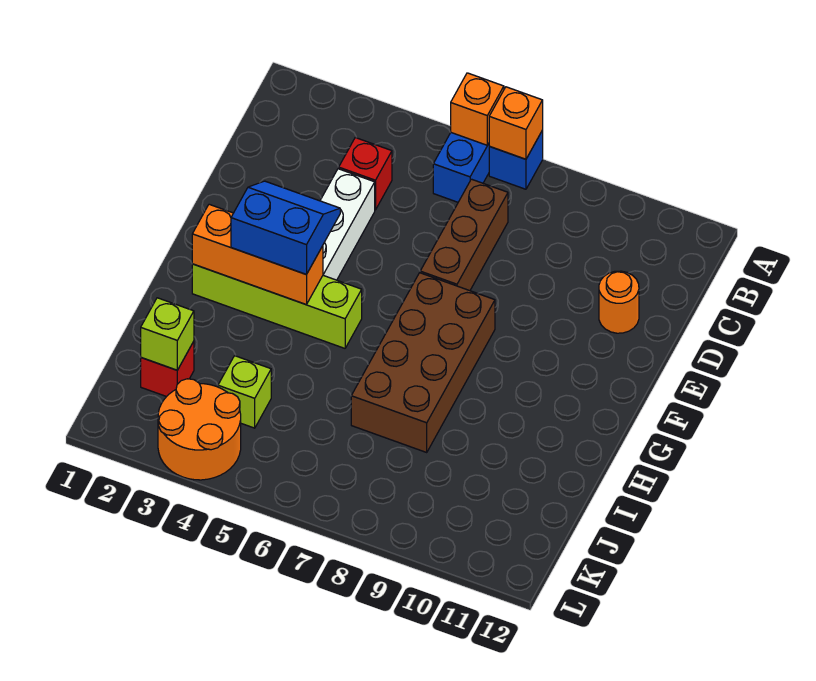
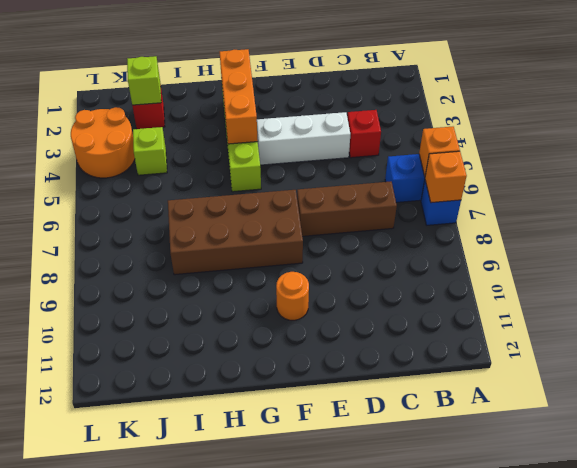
orange 1x1 round brick [599,271,639,333] -> orange 1x1 round brick moved to [276,272,309,320]
blue 2x2 slope [231,181,340,275] -> none

